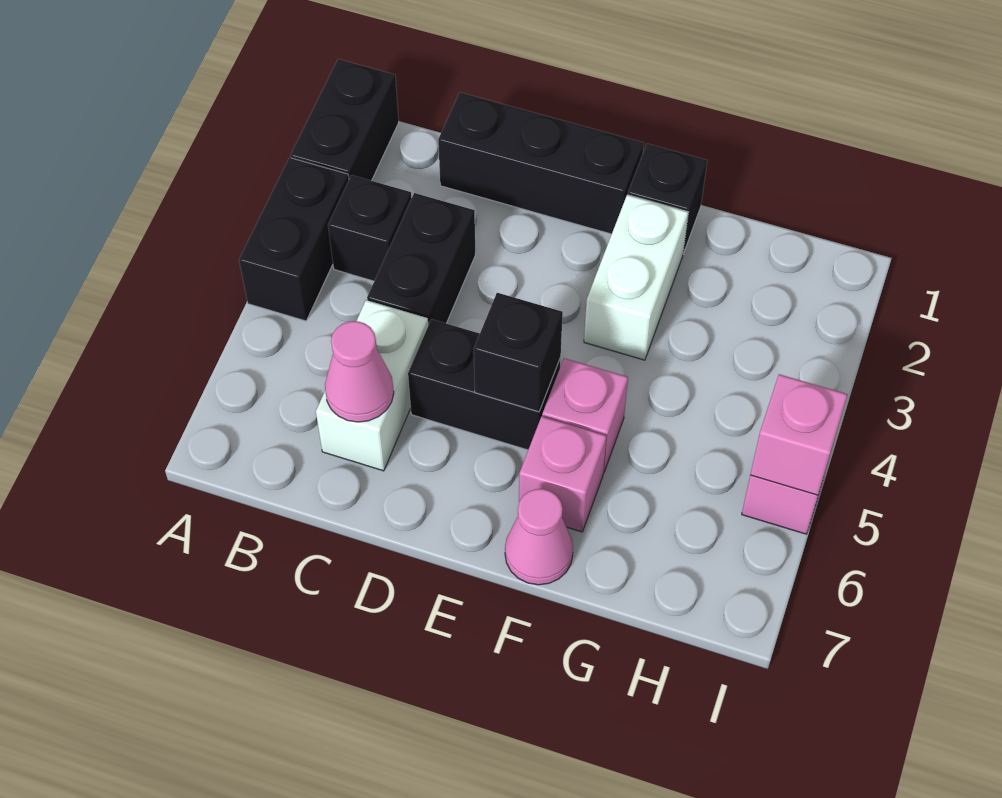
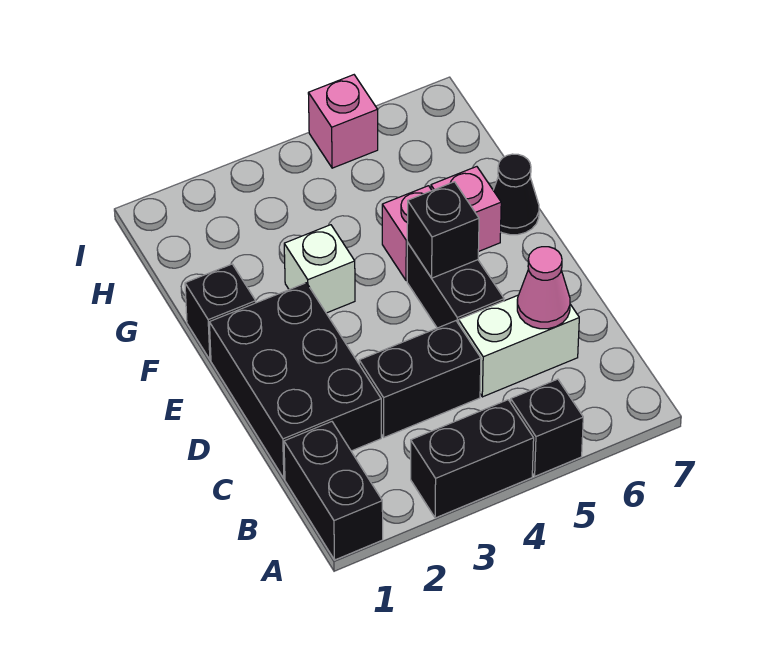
black 1x2 brick [290,59,399,181] -> black 1x2 brick turned to [284,422,383,560]
black 1x1 brick [328,175,412,281] -> black 1x1 brick moved to [511,379,583,476]
black 1x3 brick [438,93,644,234] -> black 2x3 brick [209,283,381,479]
white 1x2 brick [584,195,688,360] -> white 1x1 brick [284,225,355,313]
pink 1x1 cone [505,489,573,585] -> black 1x1 cone [493,154,539,235]
pink 1x1 brick [750,374,848,495] -> none

